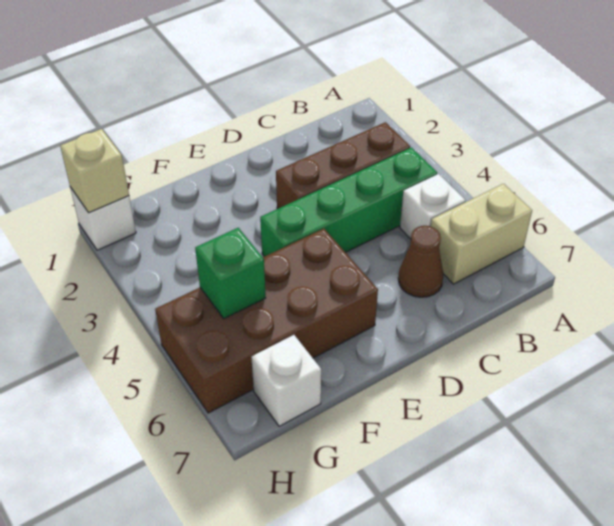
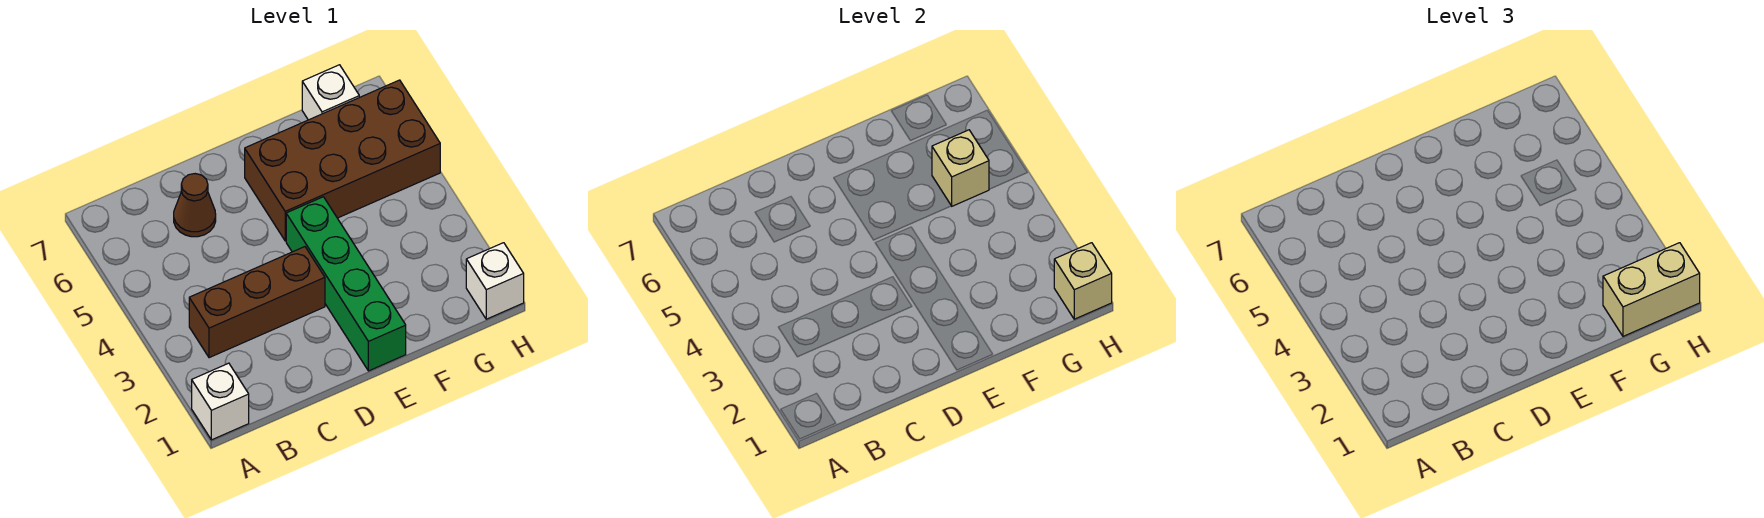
tan 1x2 brick [431,184,532,284] -> tan 1x2 brick moved to [1603,243,1700,336]
green 1x4 brick [260,147,437,257] -> green 1x4 brick turned to [286,197,406,371]
white 1x1 brick [400,174,466,239] -> white 1x1 brick moved to [192,363,249,440]
green 1x1 brick [195,228,266,319] -> tan 1x1 brick [932,130,989,206]

